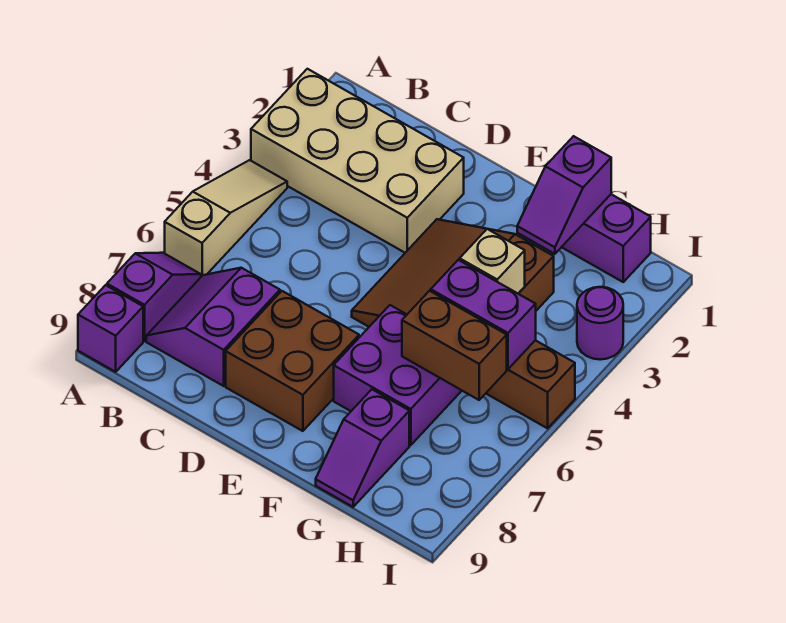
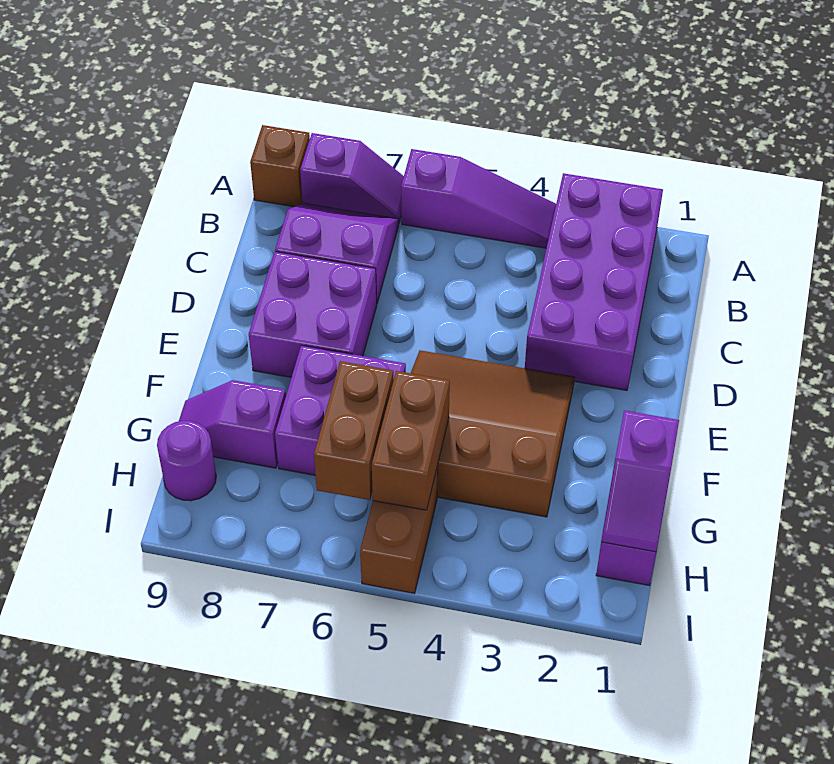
tan 2x4 brick [251,69,464,253] -> purple 2x4 brick [525,173,663,390]
tan 1x3 slope [165,160,287,277] -> purple 1x3 slope [401,149,556,248]
purple 1x1 brick [78,285,143,372] -> brown 1x1 brick [250,125,310,207]
brown 2x2 brick [226,291,359,431] -> purple 2x2 brick [249,252,377,377]
purple 1x2 slope [517,136,611,254] -> purple 1x2 slope turned to [601,410,679,552]
tan 1x1 brick [460,229,525,293] -> none
purple 1x2 brick [431,260,536,369] -> brown 1x2 brick [372,371,450,510]
purple 1x1 round brick [577,287,623,360] -> purple 1x1 round brick moved to [157,421,216,501]

